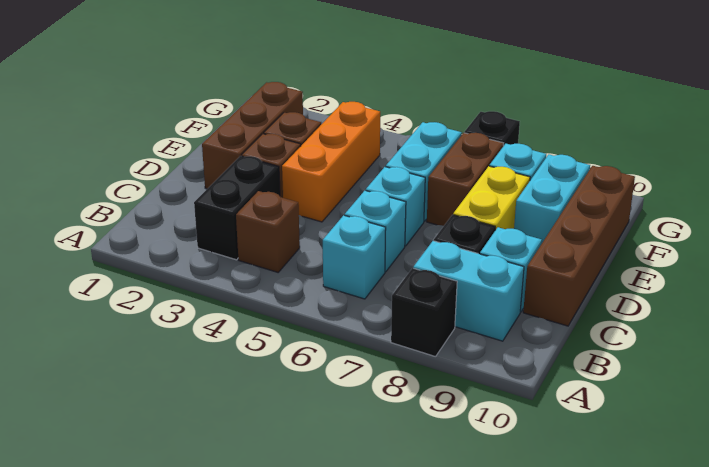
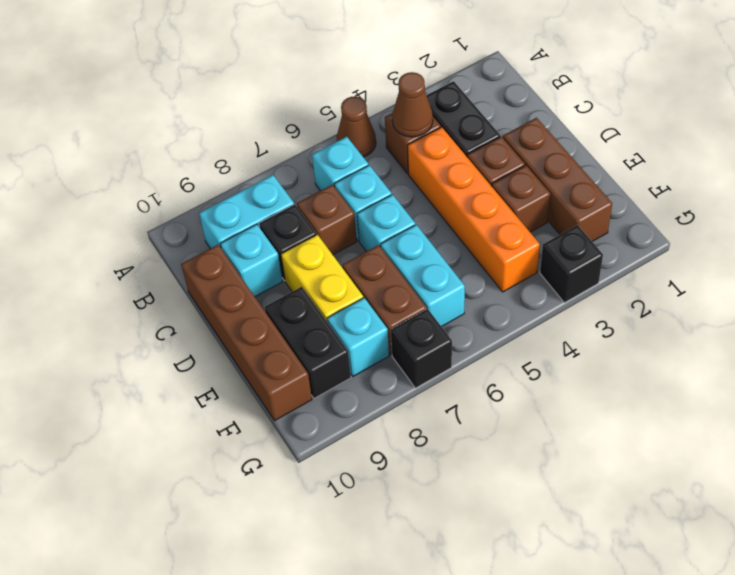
none -> brown 1x1 cone [337,97,376,157]
black 1x1 brick [391,268,457,357] -> black 1x1 brick moved to [540,225,603,303]
none -> brown 1x1 cone [392,72,433,137]
none -> brown 1x1 brick [297,185,357,255]
orange 1x3 brick [282,102,380,222] -> orange 1x4 brick [408,127,540,292]
cyan 1x2 brick [514,155,590,244] -> black 1x2 brick [265,287,351,398]

